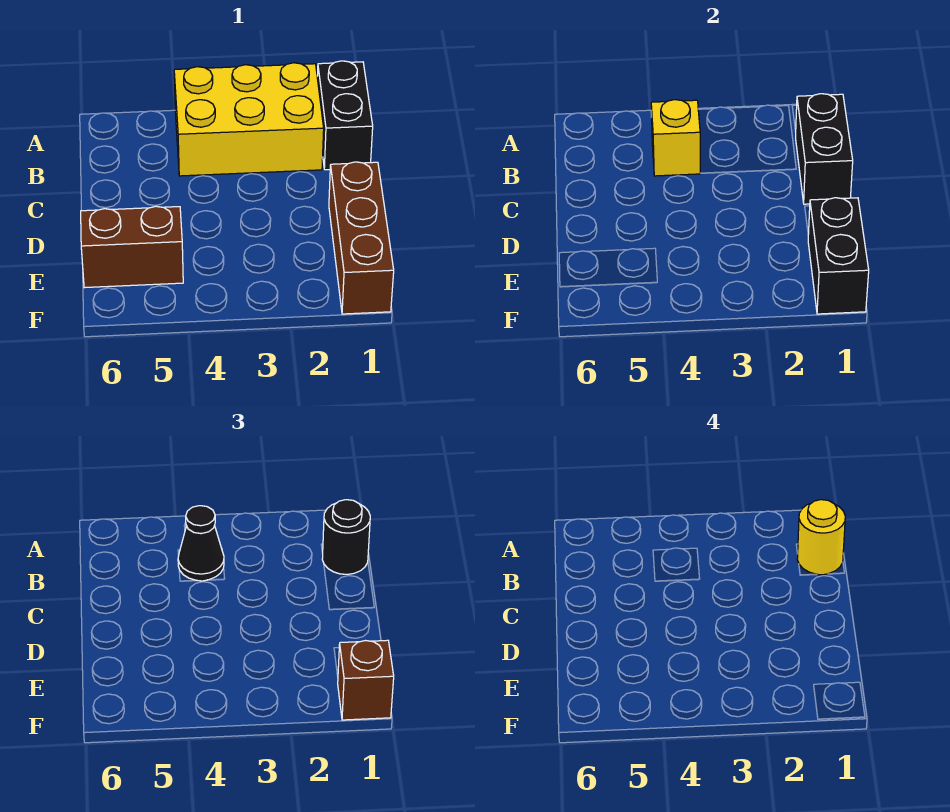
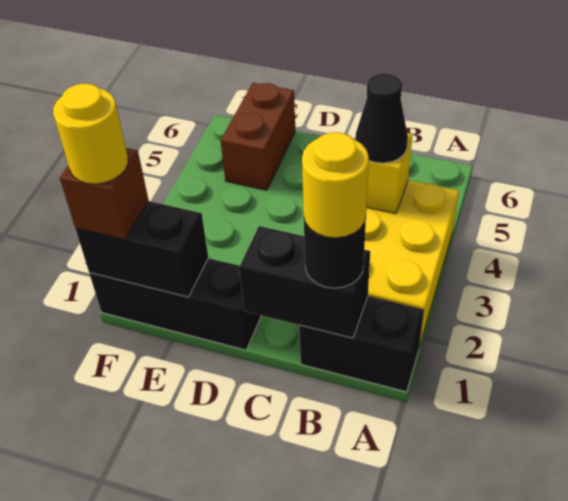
brown 1x3 brick [329,162,394,314] -> black 1x3 brick [89,258,261,350]
none -> yellow 1x1 round brick [53,84,128,184]

